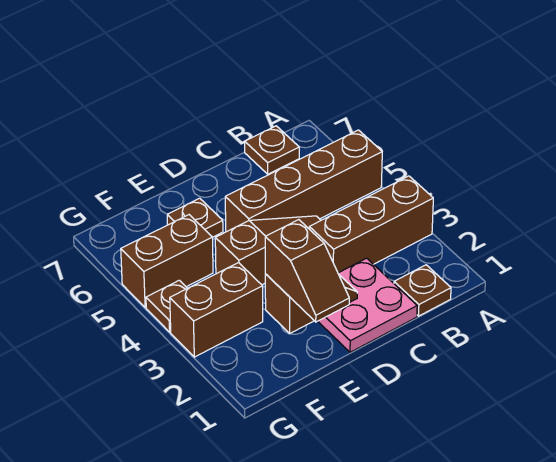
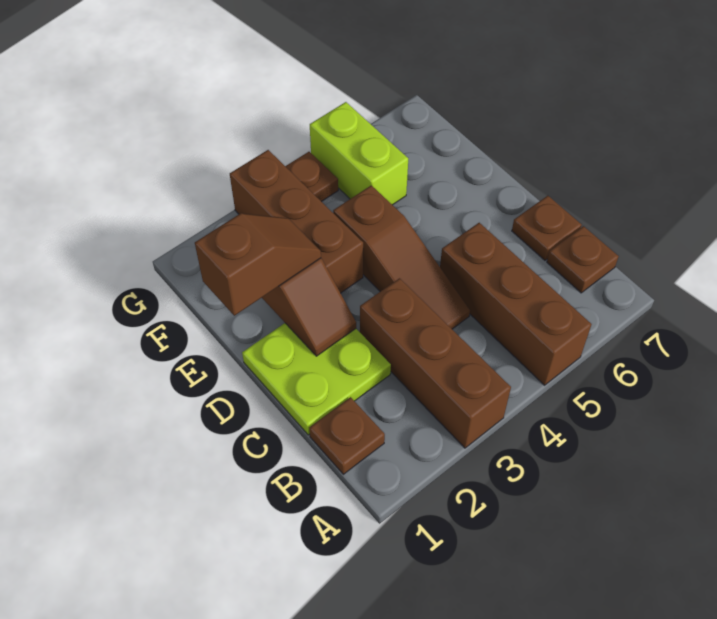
brown 1x4 brick [225,130,382,232] -> brown 1x3 brick [440,223,591,385]
pink 2x2 plate [318,258,417,352] -> lime 2x2 plate [242,323,391,435]
brown 1x2 slope [265,220,349,322] -> brown 1x2 slope turned to [195,213,321,316]
brown 1x1 plate [167,198,223,237] -> brown 1x1 plate moved to [512,196,582,260]
brown 1x2 brick [170,263,263,357] -> brown 1x3 brick [230,150,363,293]
brown 1x2 brick [121,215,213,308] -> lime 1x2 brick [310,102,408,205]

